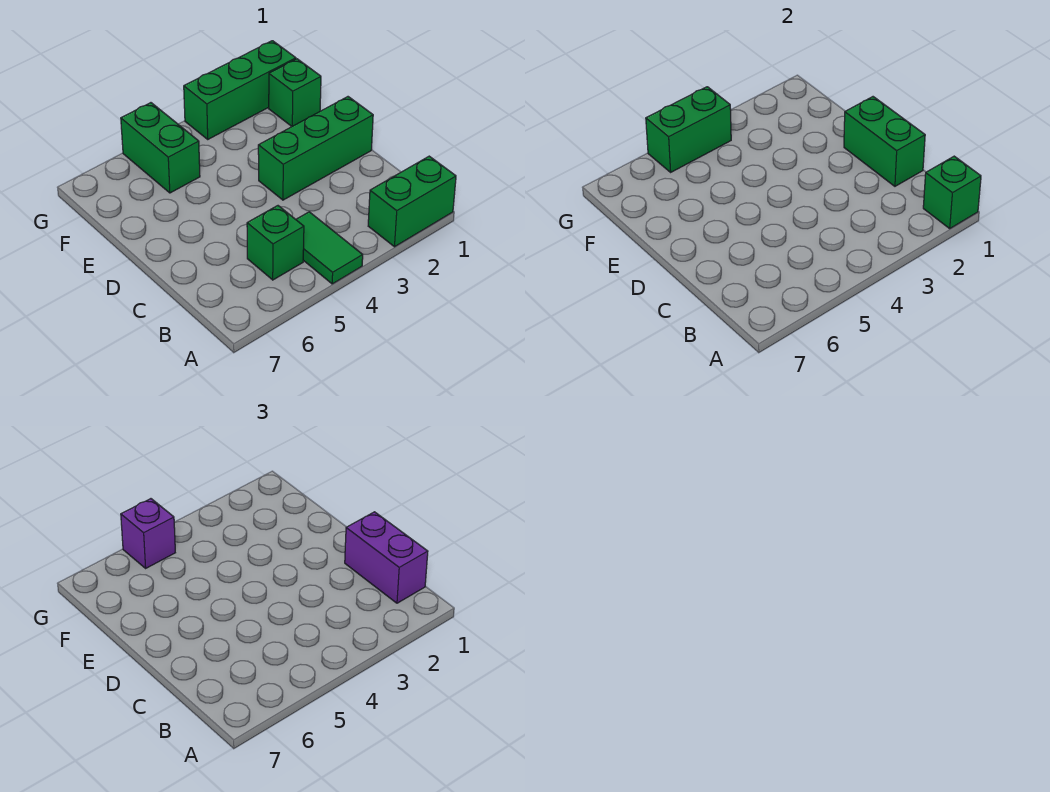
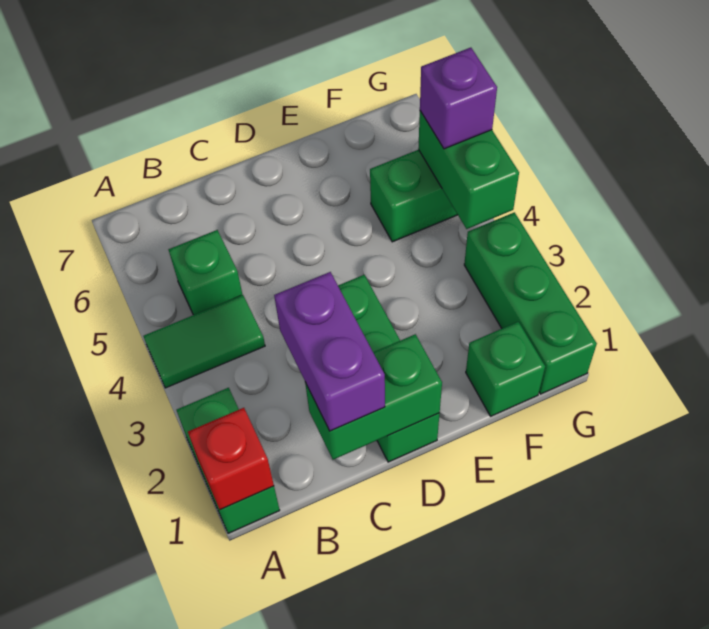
green 1x1 brick [923,156,981,228] -> red 1x1 brick [188,408,274,510]
purple 1x2 brick [345,512,428,603] -> purple 1x2 brick turned to [274,272,385,431]

